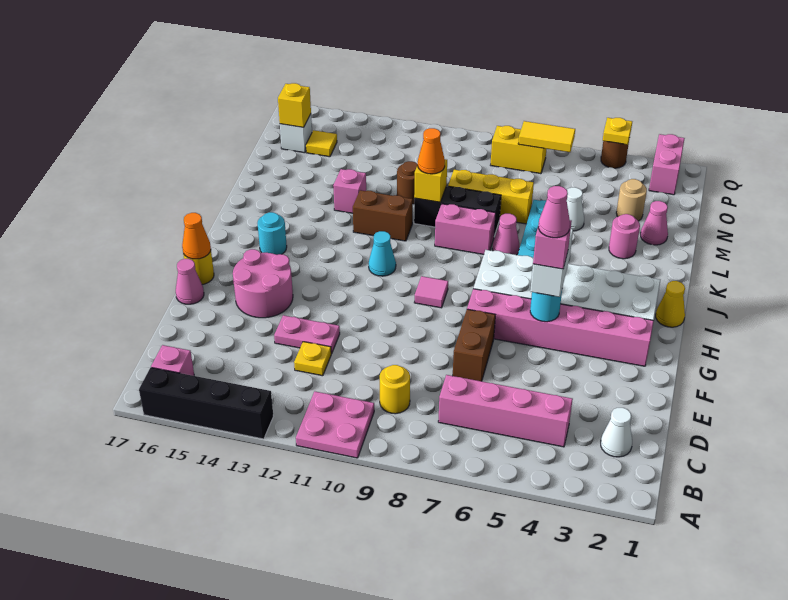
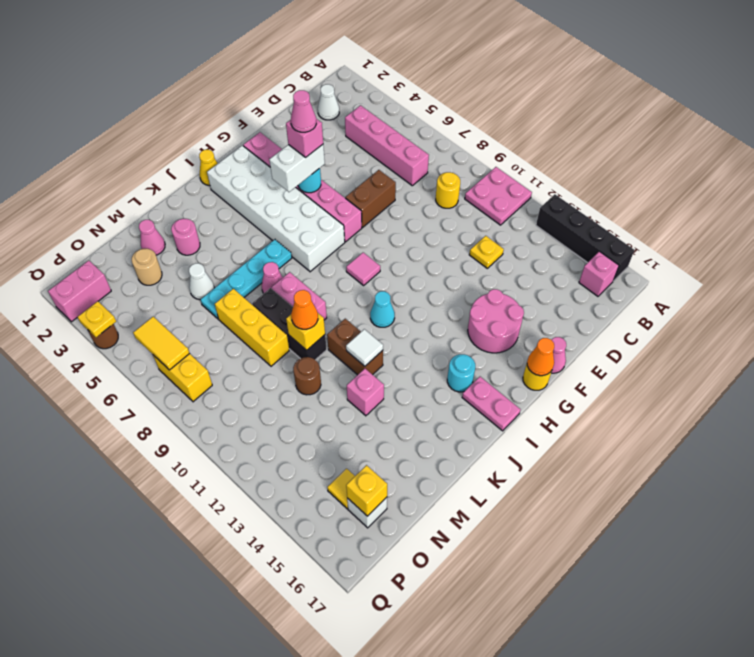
pink 1x2 plate [274,315,340,354] -> pink 1x2 plate moved to [462,377,521,431]
none -> white 1x1 tile [346,329,383,366]

